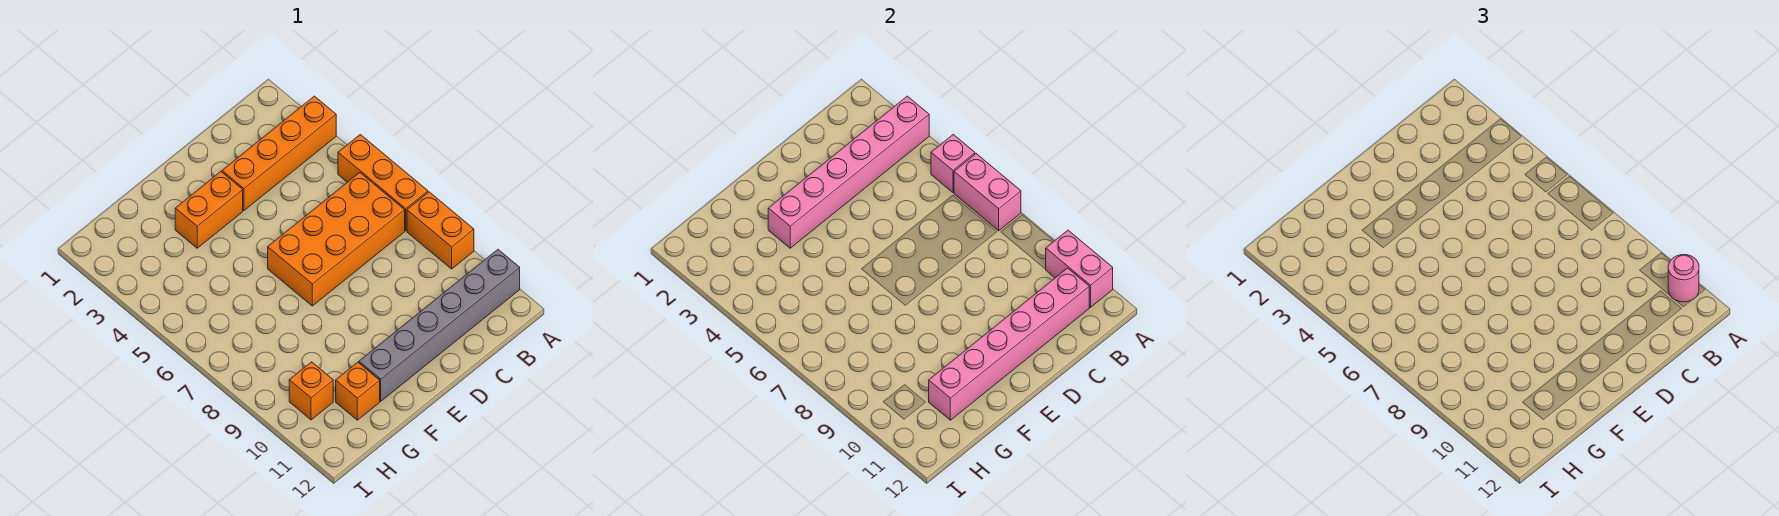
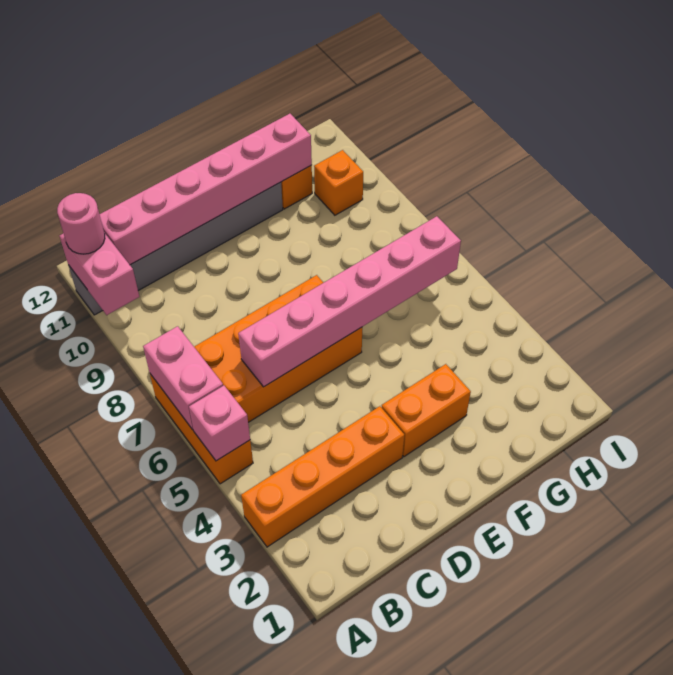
pink 1x6 brick [768,96,929,248] -> pink 1x6 brick moved to [238,216,461,387]
orange 1x2 brick [407,192,474,269] -> none

